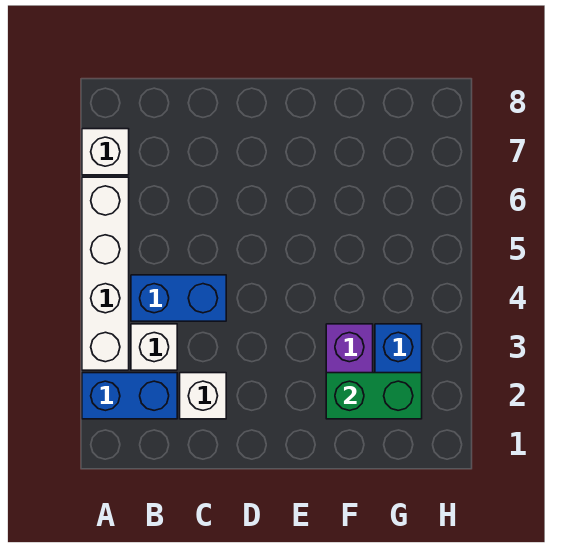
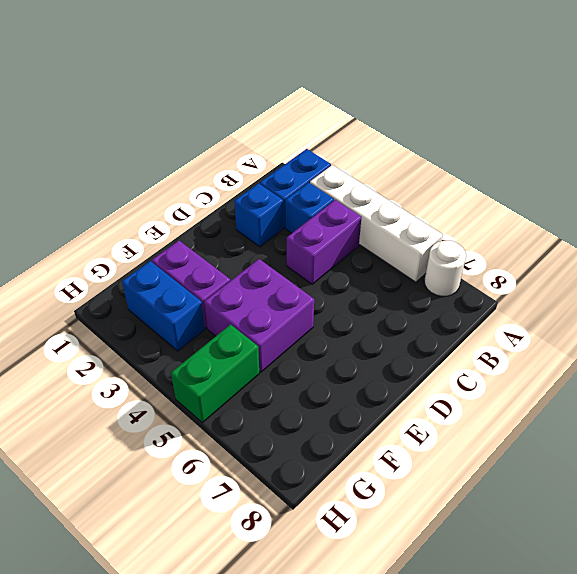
white 1x1 brick [82,129,129,175] -> white 1x1 round brick [424,240,466,296]
white 1x1 brick [131,324,177,370] -> blue 1x1 brick [285,183,334,233]
blue 1x2 brick [131,275,226,321] -> purple 1x2 brick [287,200,362,284]
white 1x1 brick [180,373,226,419] -> blue 1x1 brick [234,183,283,247]
none -> purple 2x2 brick [204,259,314,372]
green 1x2 brick [326,373,422,419] -> green 1x2 brick moved to [171,325,259,423]

